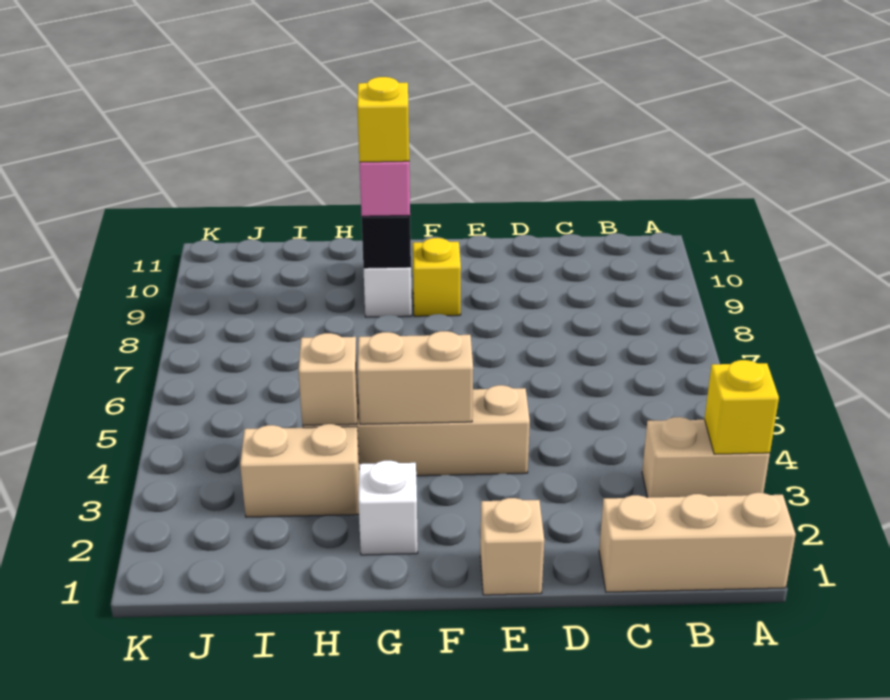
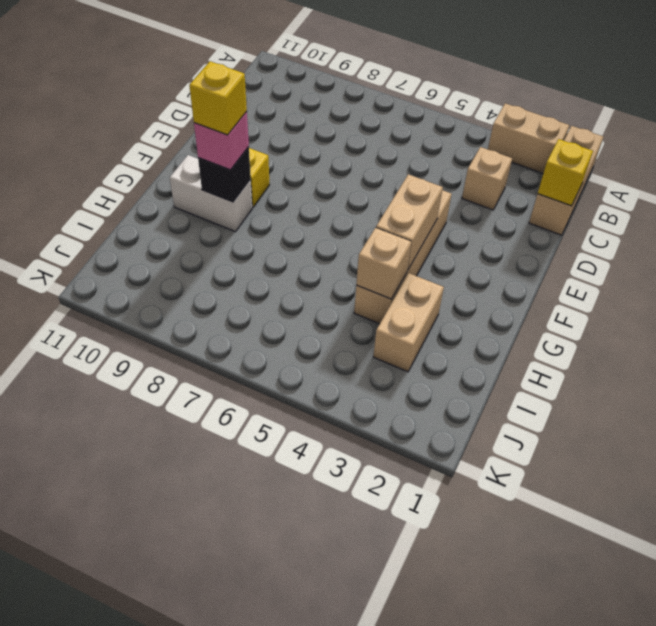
tan 1x2 brick [642,417,770,498] -> tan 1x2 brick turned to [488,103,570,173]
yellow 1x1 brick [705,360,779,454] -> yellow 1x1 brick moved to [538,139,593,206]
tan 1x1 brick [480,498,544,595] -> tan 1x1 brick moved to [462,147,512,210]
white 1x1 brick [358,461,418,555] -> none

